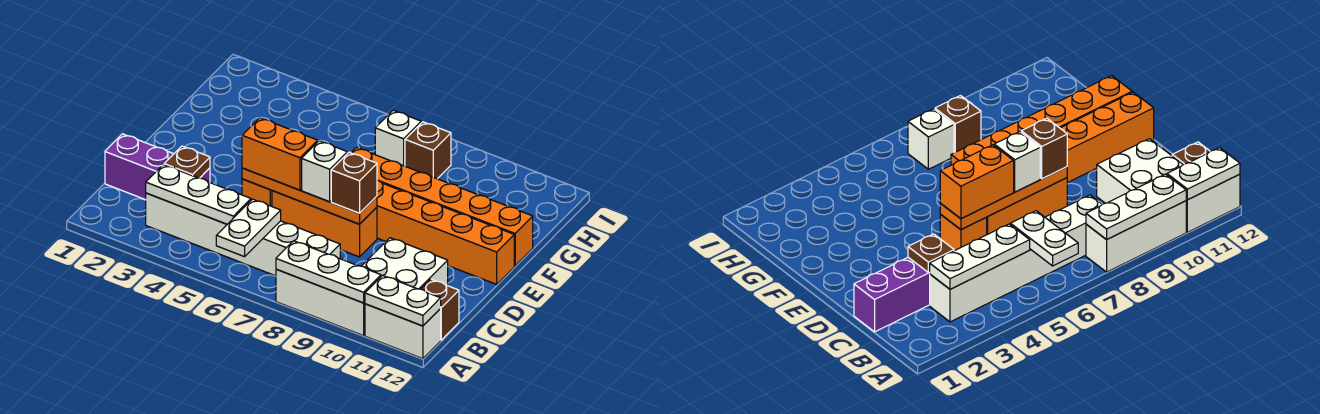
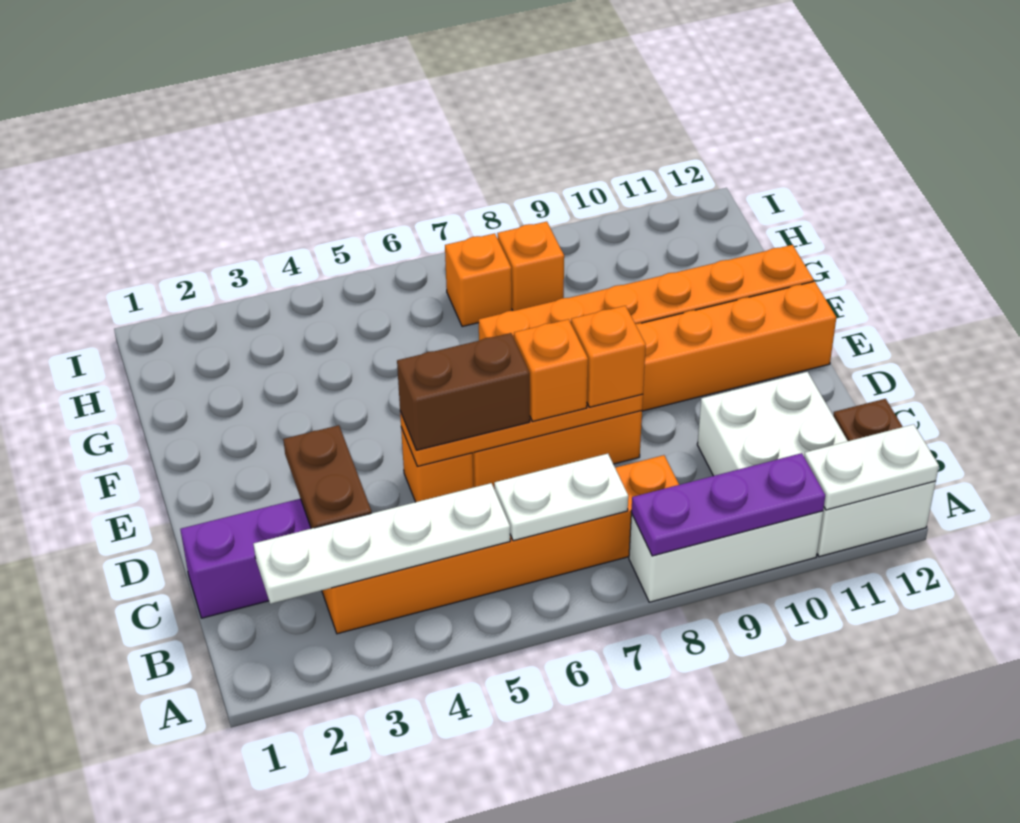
white 1x2 plate [216,199,281,257] -> white 1x2 plate turned to [494,454,628,541]
white 1x3 plate [276,241,381,303] -> purple 1x3 plate [631,453,825,556]
white 1x6 brick [146,193,340,276] -> orange 1x6 brick [322,455,679,634]
white 1x3 plate [146,165,251,224] -> white 1x4 plate [254,483,510,604]
brown 1x1 plate [164,146,210,178] -> brown 1x2 plate [283,425,372,529]
orange 1x2 brick [242,118,318,190] -> brown 1x2 brick [397,333,530,450]
white 1x1 brick [302,141,347,202] -> orange 1x1 brick [514,319,588,422]
brown 1x1 brick [331,153,377,213] -> orange 1x1 brick [571,306,646,407]
white 1x1 brick [375,110,421,166] -> orange 1x1 brick [445,234,512,327]
brown 1x1 brick [405,122,451,179] -> orange 1x1 brick [497,222,564,311]

